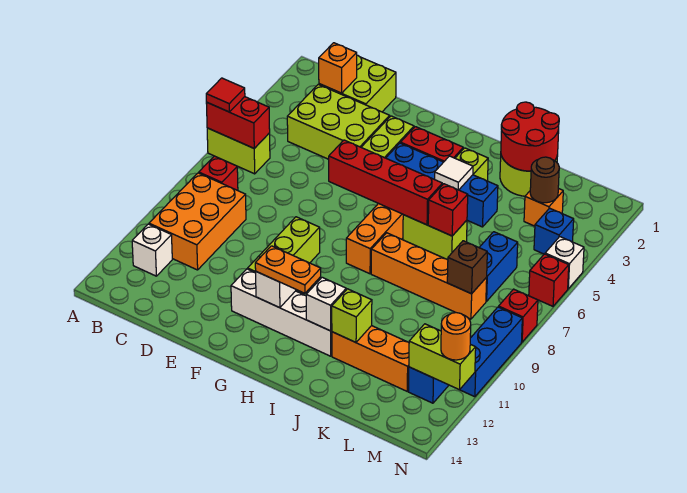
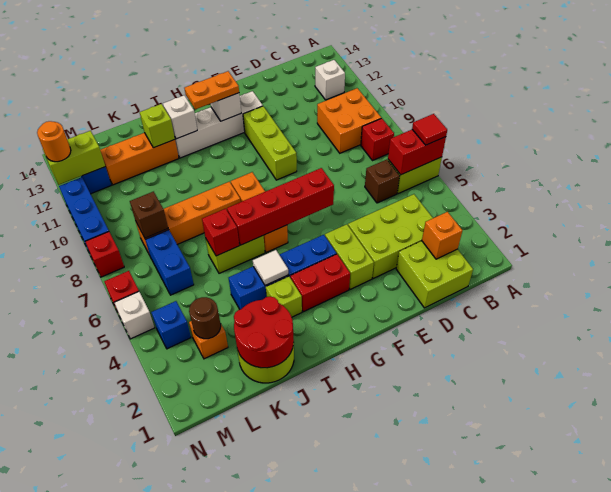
orange 2x3 brick [149,173,246,270] -> orange 2x2 brick [317,88,381,153]
none -> brown 1x1 brick [365,160,399,203]

